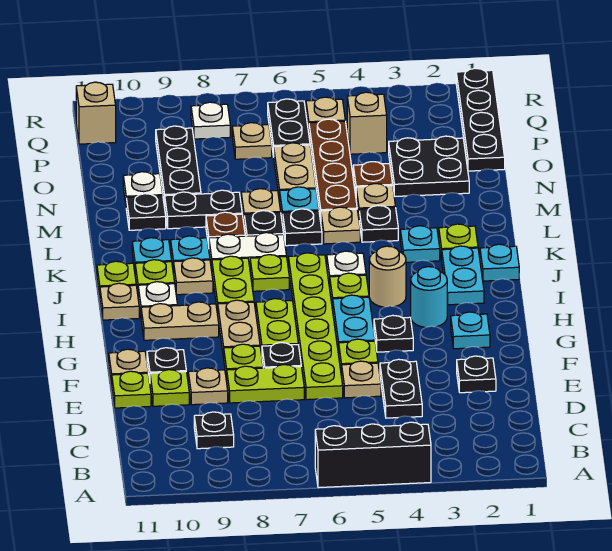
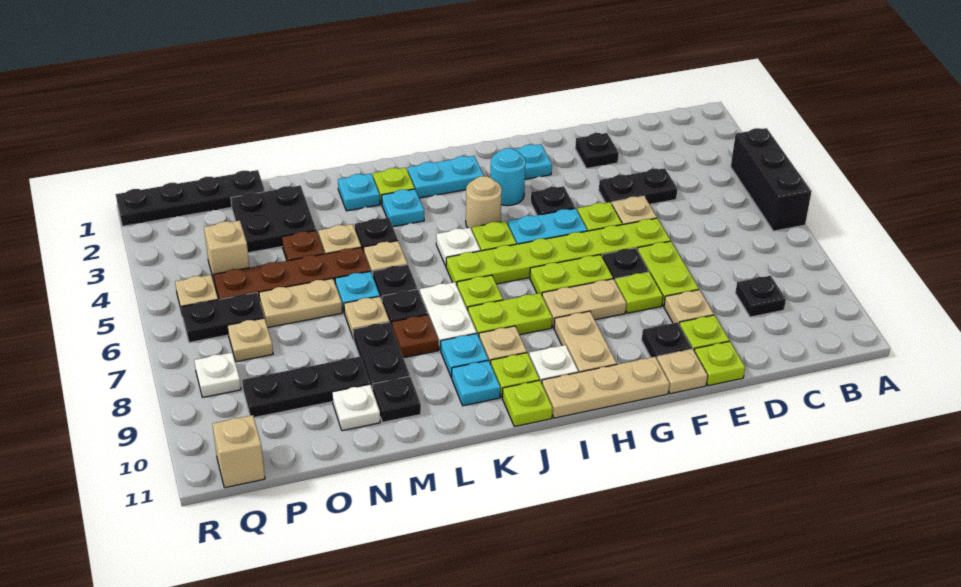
tan 1x1 plate [100,283,139,320] -> tan 1x3 plate [542,357,669,418]
cyan 1x1 plate [480,244,519,281] -> cyan 1x1 plate moved to [338,174,380,211]

